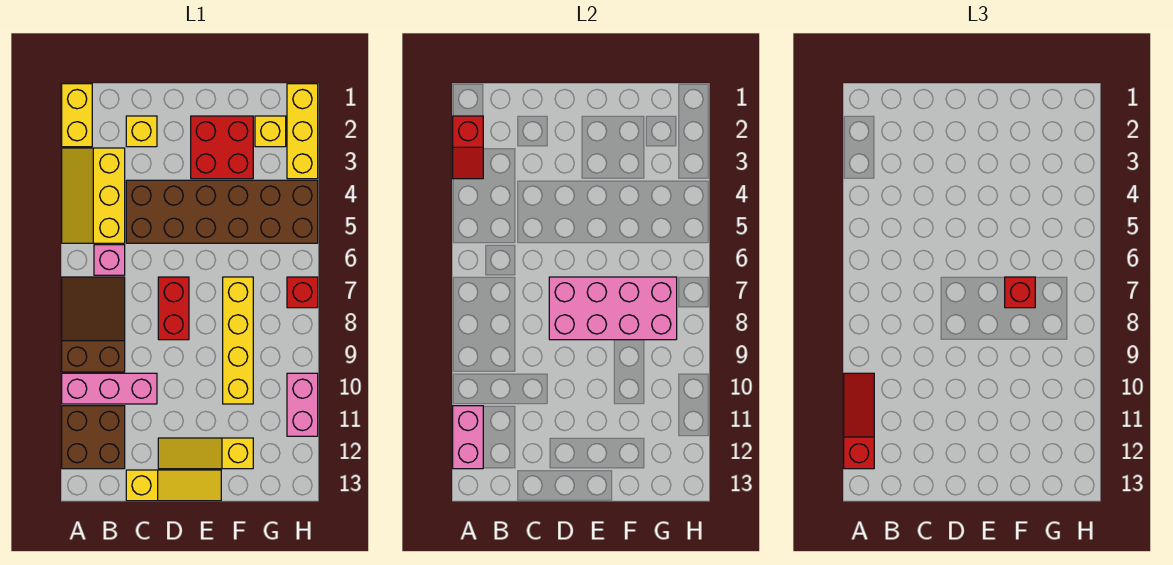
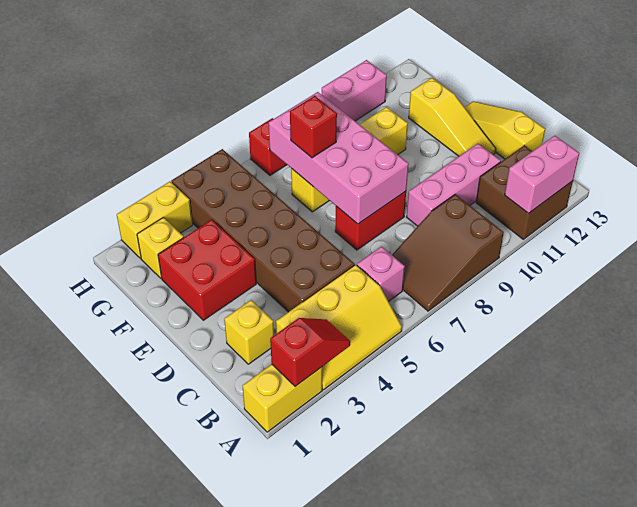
pink 1x3 brick [62,373,157,404] -> pink 1x3 brick turned to [406,144,501,226]
red 1x3 slope [844,373,874,469] -> none
yellow 1x3 brick [287,84,318,179] -> yellow 1x2 brick [117,182,193,259]

